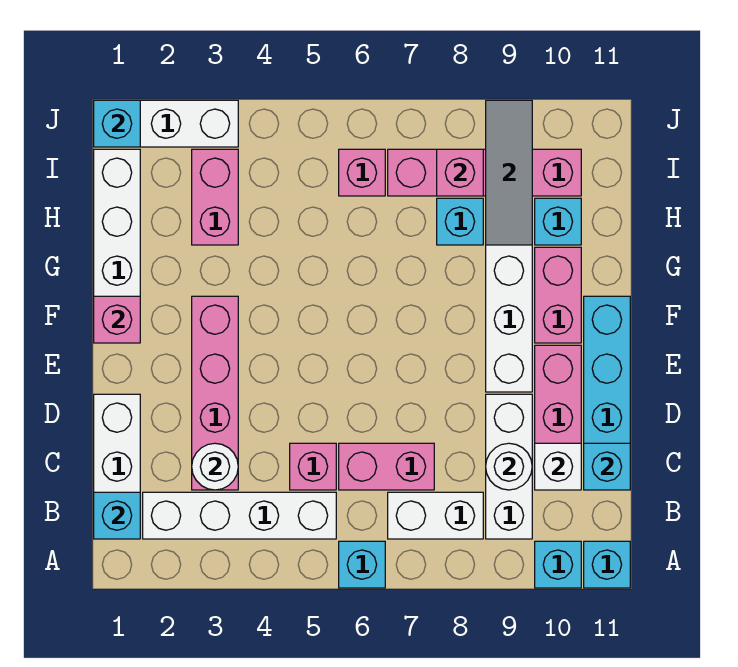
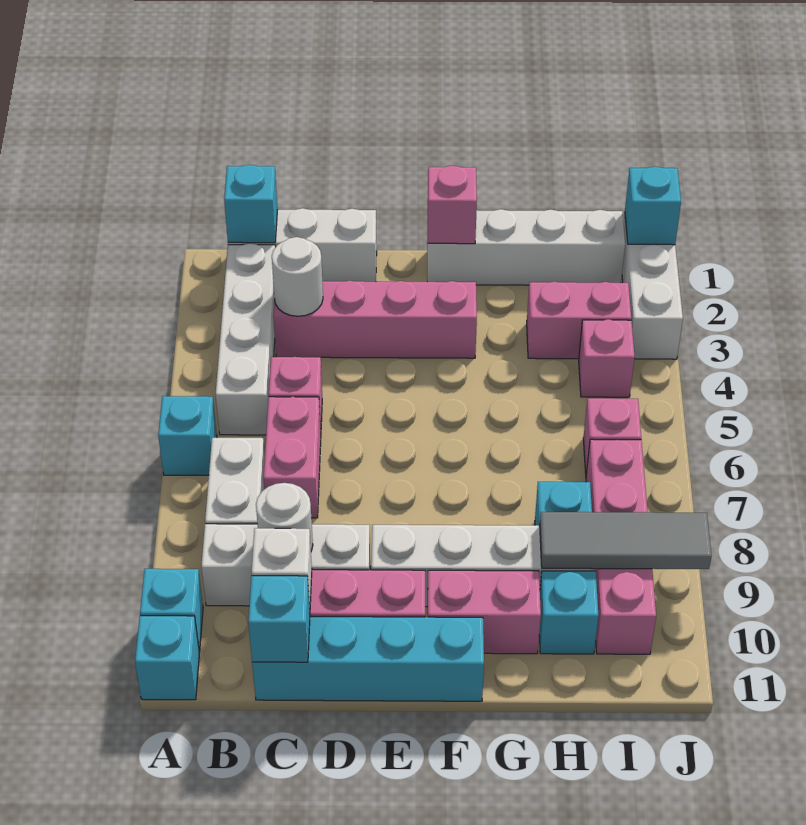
pink 1x1 brick [437,149,483,196] -> pink 1x1 brick moved to [579,319,635,397]

